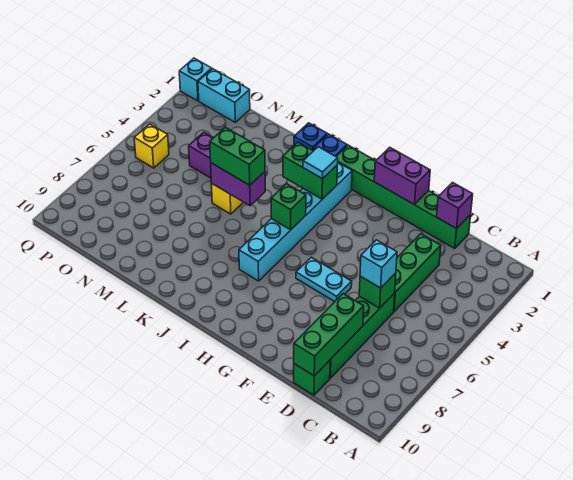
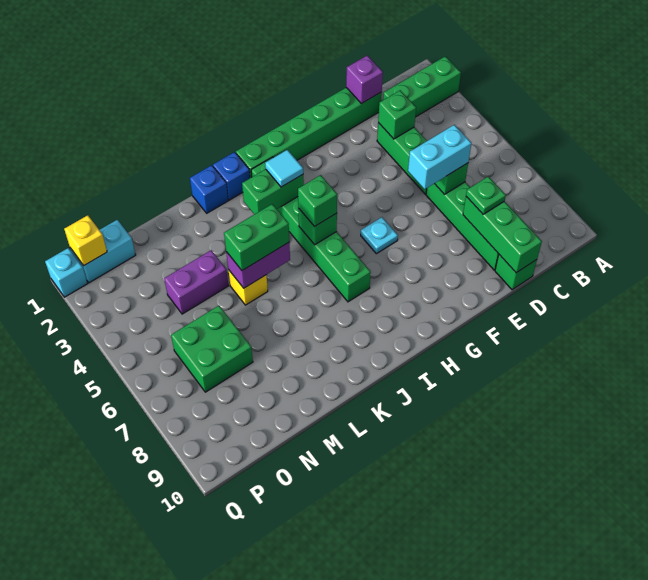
none -> green 1x3 brick [383,56,461,117]
none -> green 1x1 brick [378,90,416,139]
cyan 1x1 brick [360,240,397,288] -> cyan 1x2 brick [408,125,471,189]
none -> green 1x1 plate [466,176,506,214]
purple 1x2 brick [374,147,430,204] -> none
cyan 1x2 plate [296,257,352,302] -> cyan 1x1 plate [361,217,398,254]
cyan 1x6 brick [239,163,352,281] -> green 1x6 brick [251,157,371,302]
none -> green 1x1 brick [298,175,337,227]
none -> green 2x2 brick [171,306,253,392]
yellow 1x1 brick [134,124,169,168] -> yellow 1x1 brick moved to [64,215,107,265]

